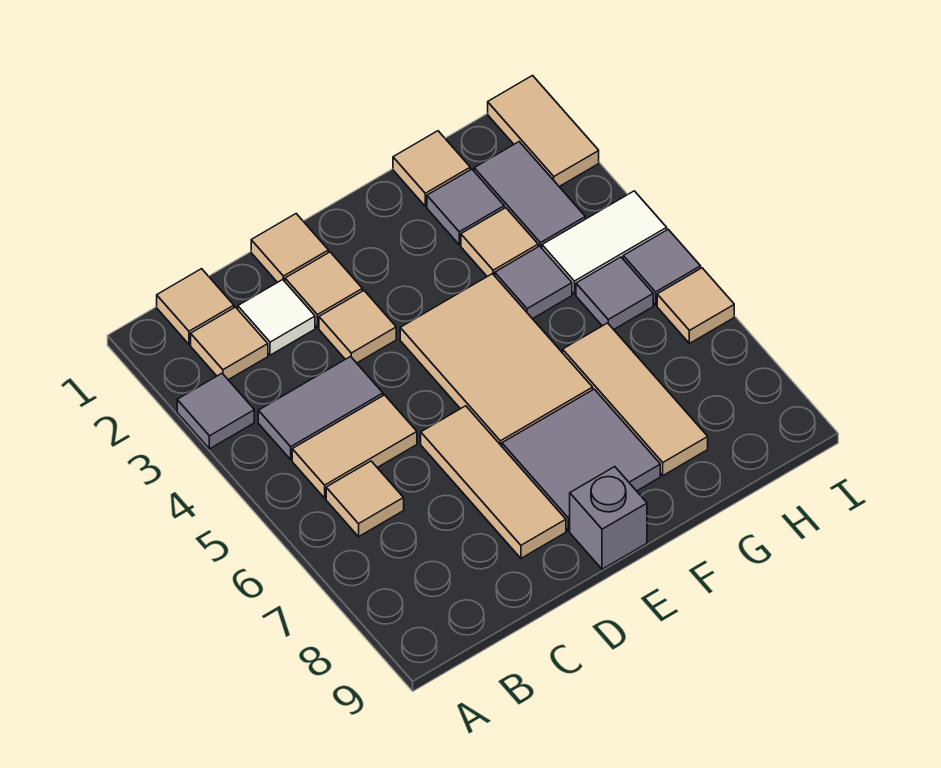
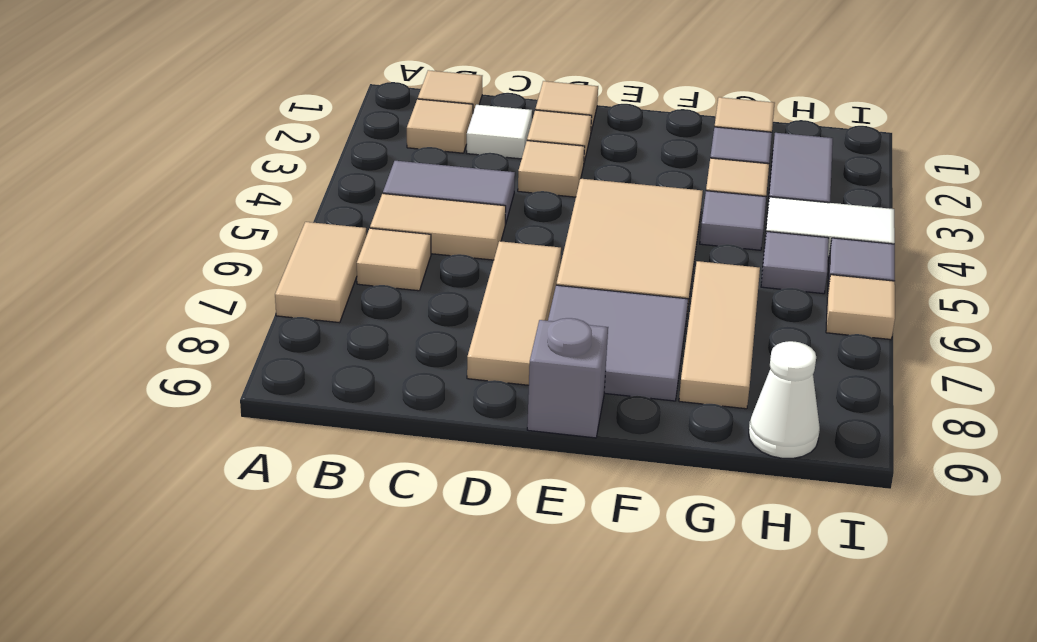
grey 1x1 tile [177,373,254,449] -> none
none -> white 1x1 cone [749,341,820,458]
tan 1x2 tile [488,76,599,187] -> tan 1x2 tile moved to [275,222,367,323]

